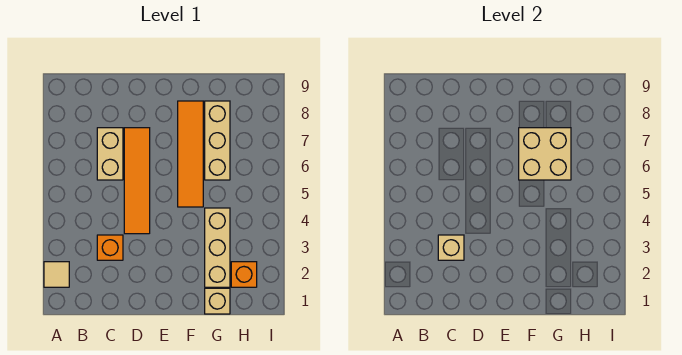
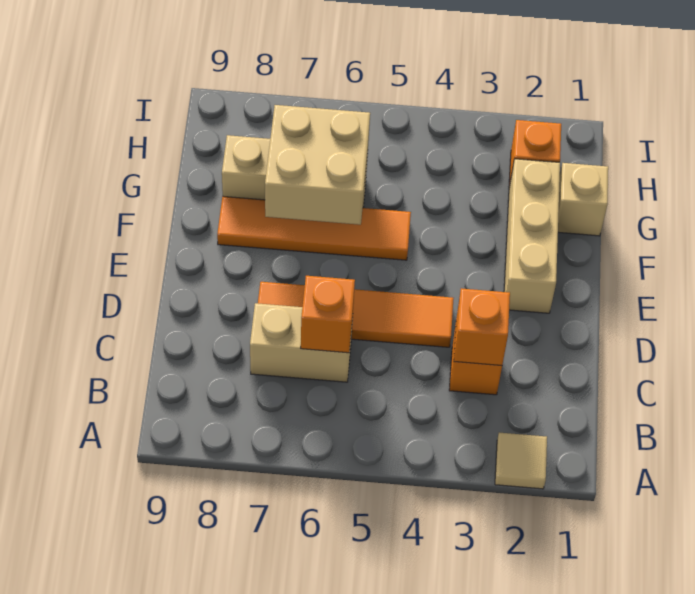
tan 1x1 brick [438,235,464,260] -> orange 1x1 brick [454,288,510,366]
none -> orange 1x1 brick [301,276,355,353]
tan 1x3 brick [205,208,230,287] -> tan 1x3 brick turned to [504,159,560,313]

